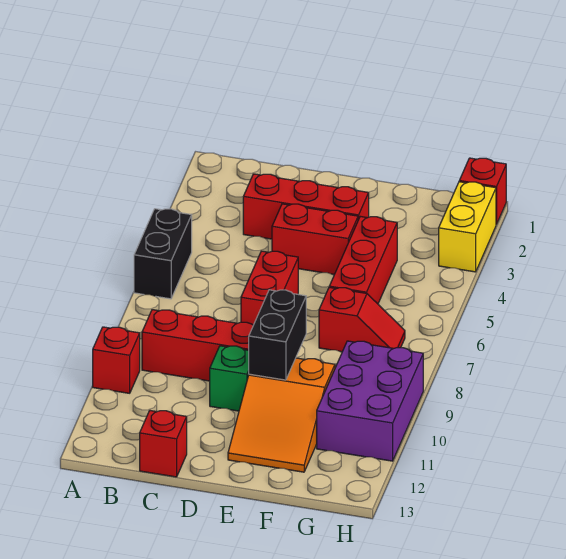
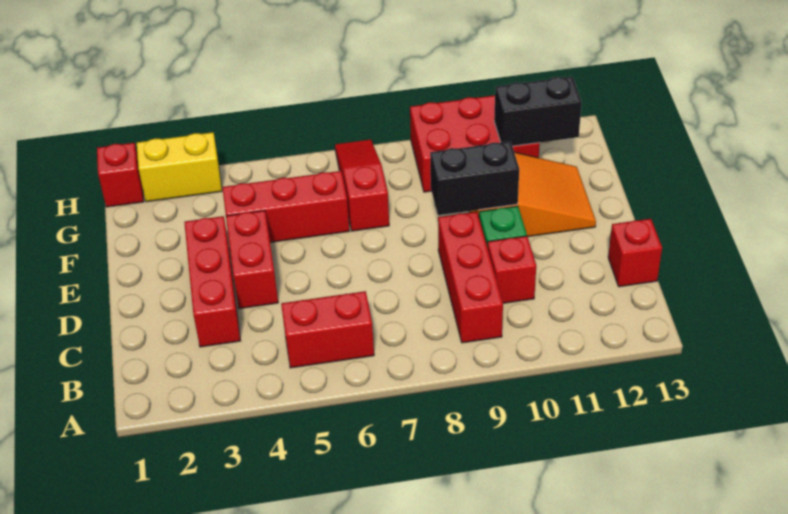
black 1x2 brick [134,209,192,299] -> black 1x2 brick moved to [494,77,582,146]
red 1x1 brick [93,327,140,393] -> red 1x1 brick moved to [488,236,536,303]
red 1x2 brick [241,251,298,325] -> red 1x2 brick moved to [281,291,374,368]
red 1x2 slope [319,287,405,352] -> red 1x3 slope [335,139,389,231]
purple 2x3 brick [317,341,423,461] -> red 2x3 brick [410,95,540,192]

